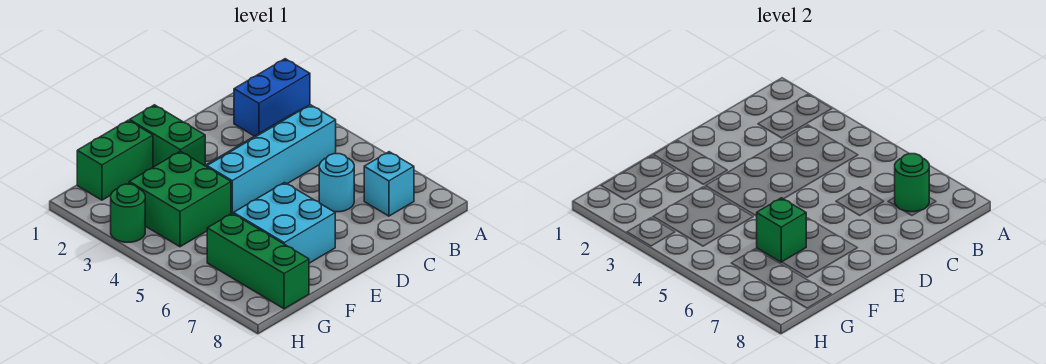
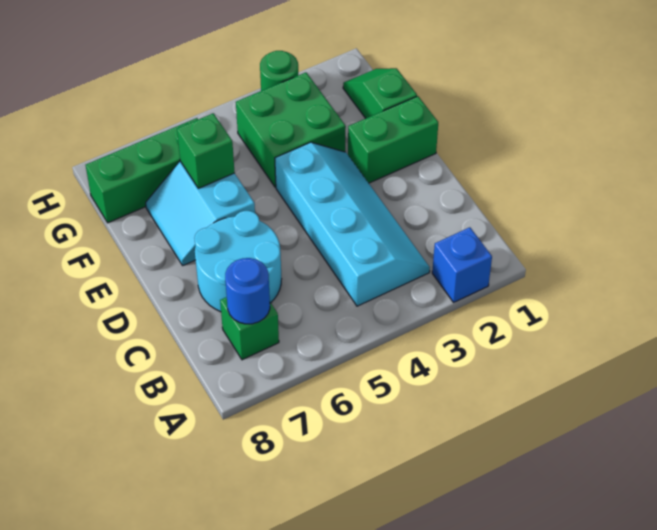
blue 1x2 brick [234,59,310,136] -> blue 1x1 brick [432,227,492,302]
cyan 1x1 brick [364,152,414,216] -> green 1x1 brick [220,297,279,360]
green 1x1 round brick [895,154,929,212] -> blue 1x1 round brick [225,258,270,324]
cyan 1x1 round brick [319,154,354,212] -> cyan 2x2 round brick [194,211,281,312]
cyan 2x2 brick [234,183,335,263] -> cyan 2x2 slope [146,161,255,265]
green 1x2 brick [77,120,153,200] -> green 1x2 slope [343,68,417,118]

